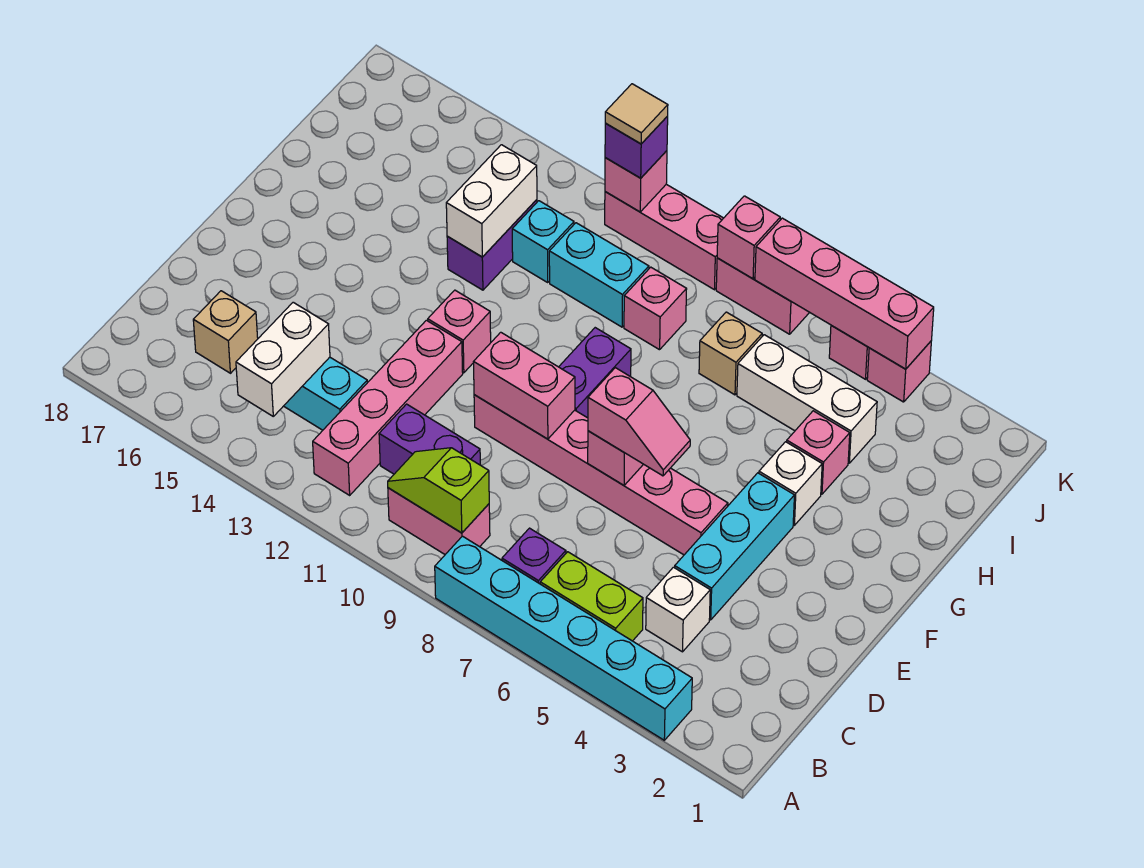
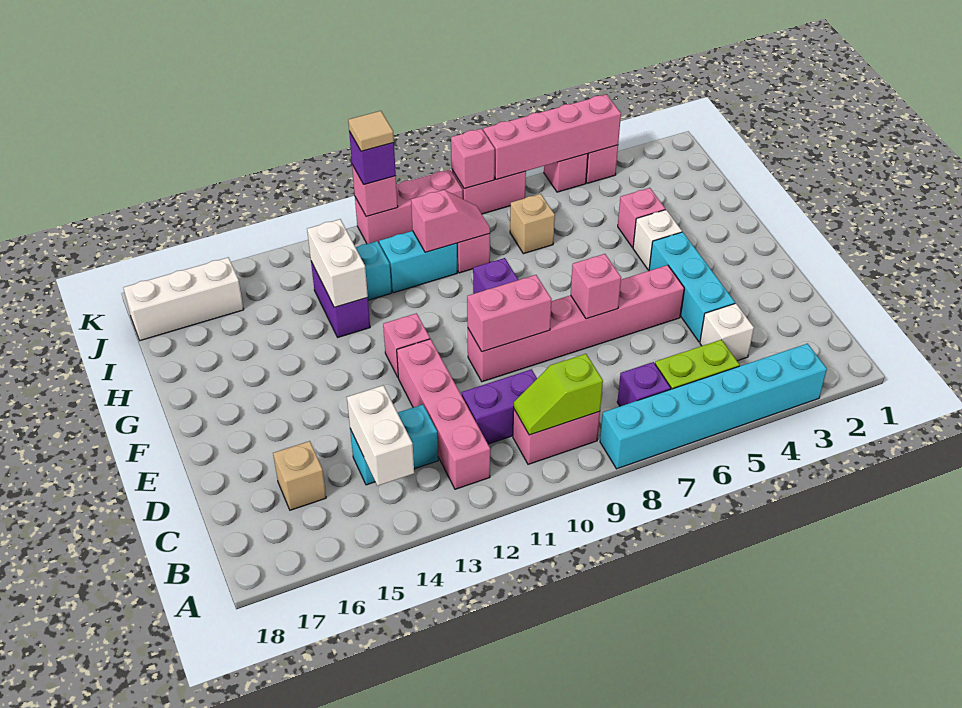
pink 1x2 slope [588,368,690,476] -> pink 1x2 slope moved to [411,190,490,252]
white 1x3 brick [737,335,877,463] -> white 1x3 brick moved to [123,258,244,341]

